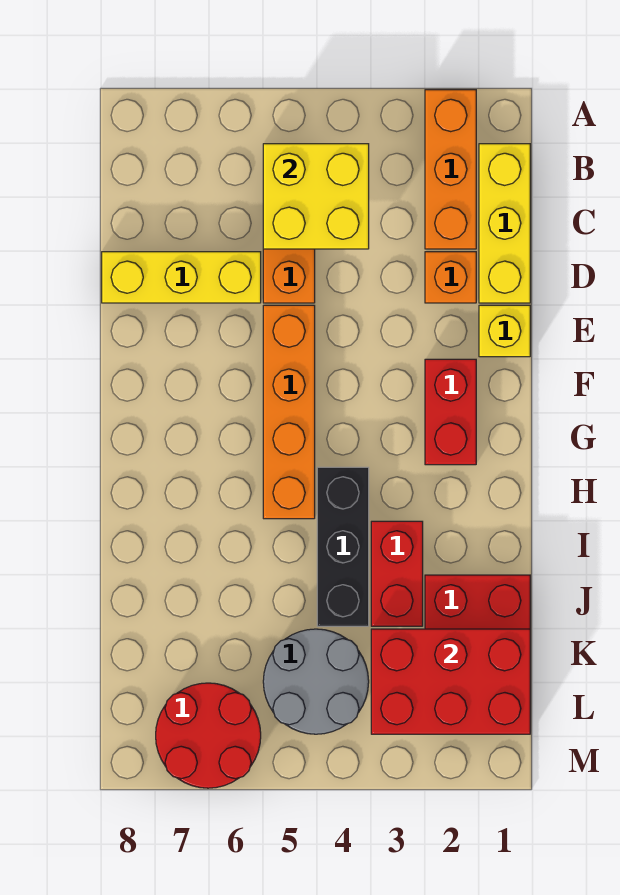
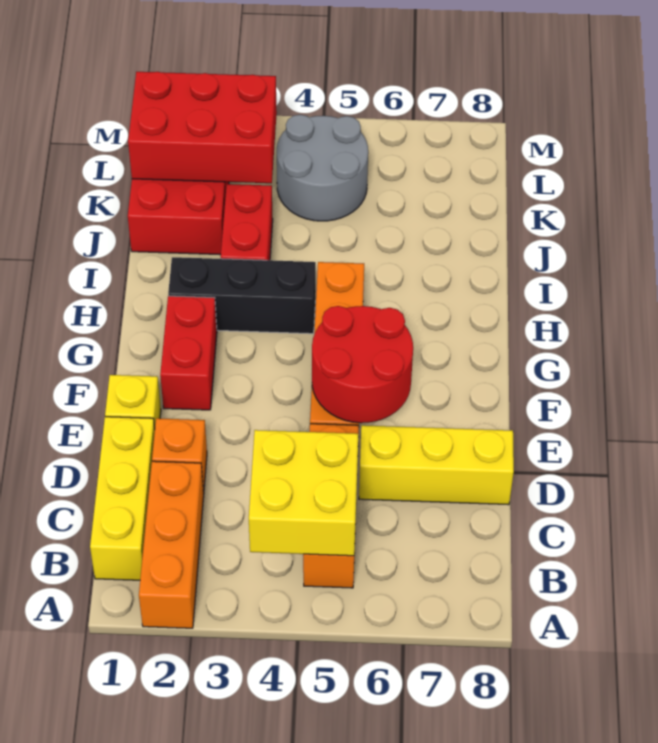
black 1x3 brick [317,467,369,626] -> black 1x3 brick turned to [168,257,316,334]
red 2x2 round brick [156,683,261,788] -> red 2x2 round brick moved to [312,306,413,423]

